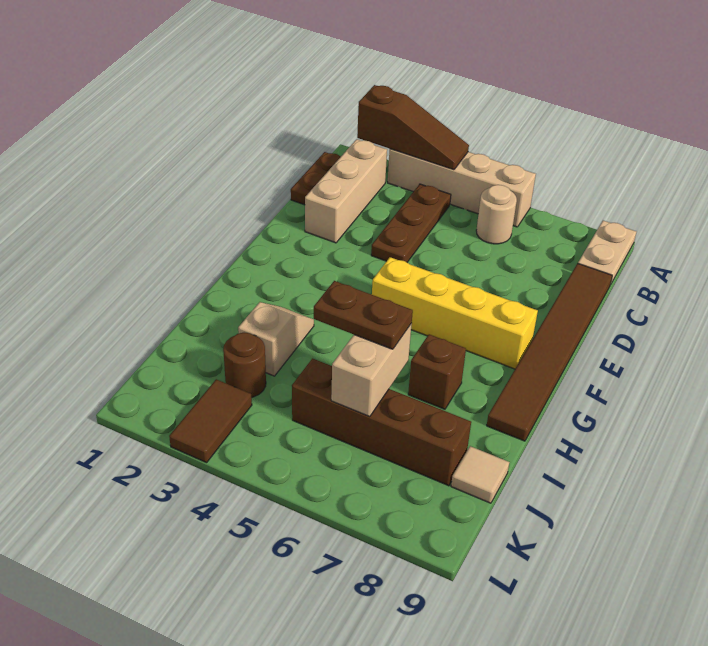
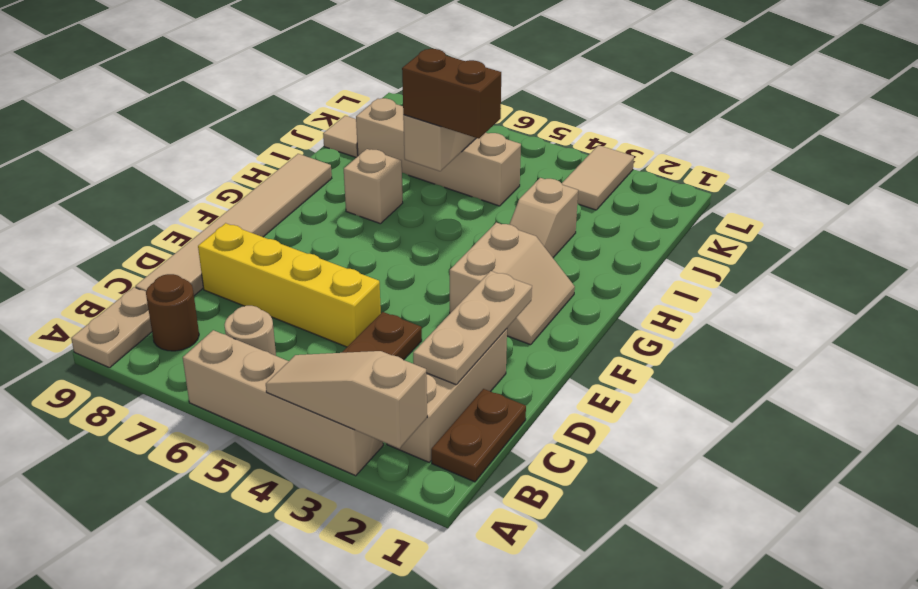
brown 1x3 slope [357,85,469,170] -> tan 1x3 slope [266,351,427,448]
none -> tan 1x3 plate [413,271,532,385]
brown 1x6 tile [487,264,612,441] -> tan 1x6 tile [135,154,332,296]
none -> tan 2x2 slope [450,223,575,345]
yellow 1x4 brick [372,257,538,369] -> yellow 1x4 brick moved to [198,223,381,347]
brown 1x1 brick [408,334,466,409] -> tan 1x1 brick [344,149,403,224]
brown 1x2 plate [314,281,413,349] -> brown 1x2 brick [402,49,501,139]
brown 1x1 round brick [223,333,266,397] -> brown 1x1 round brick moved to [146,274,199,351]
brown 1x4 brick [292,358,471,486] -> tan 1x4 brick [356,98,521,206]
brown 1x2 tile [169,379,252,463] -> tan 1x2 tile [562,145,634,210]

